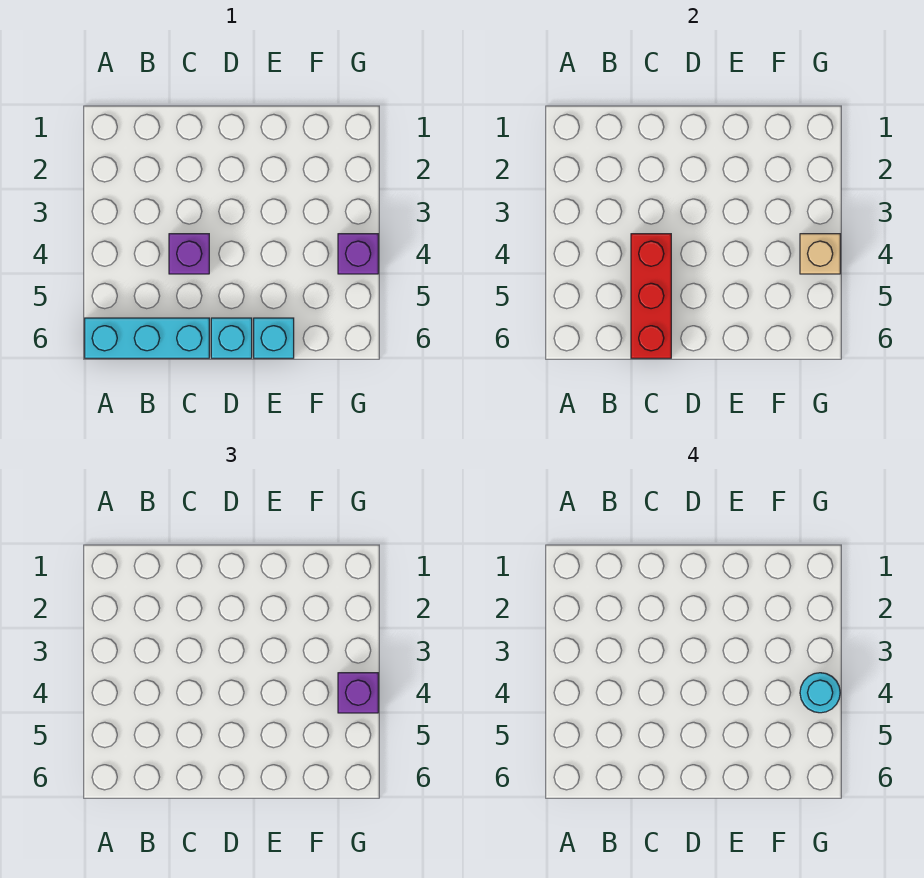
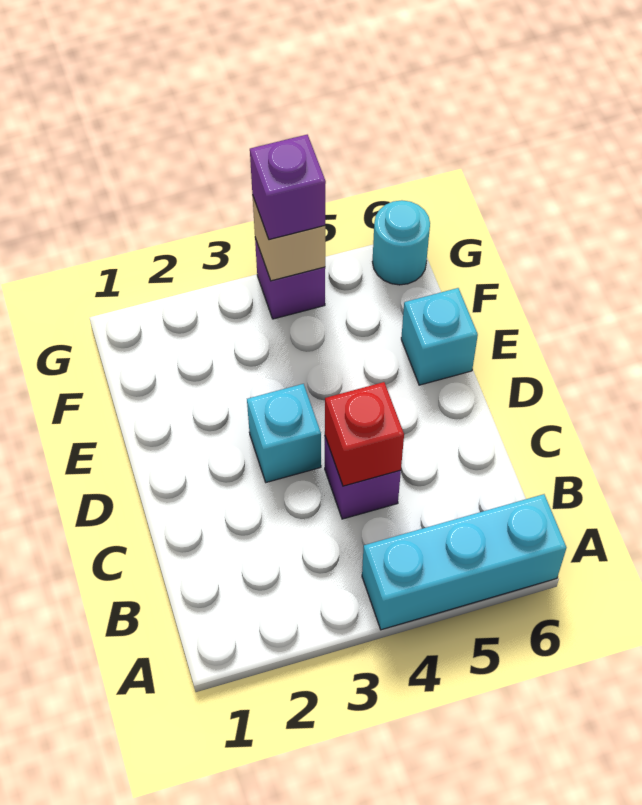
cyan 1x3 brick [85,318,209,358] -> cyan 1x3 brick turned to [362,494,566,630]
red 1x3 brick [631,234,671,358] -> red 1x1 brick [325,382,404,486]
cyan 1x1 brick [211,318,252,358] -> cyan 1x1 brick moved to [247,384,321,482]
cyan 1x1 round brick [800,673,840,713] -> cyan 1x1 round brick moved to [372,200,430,285]

